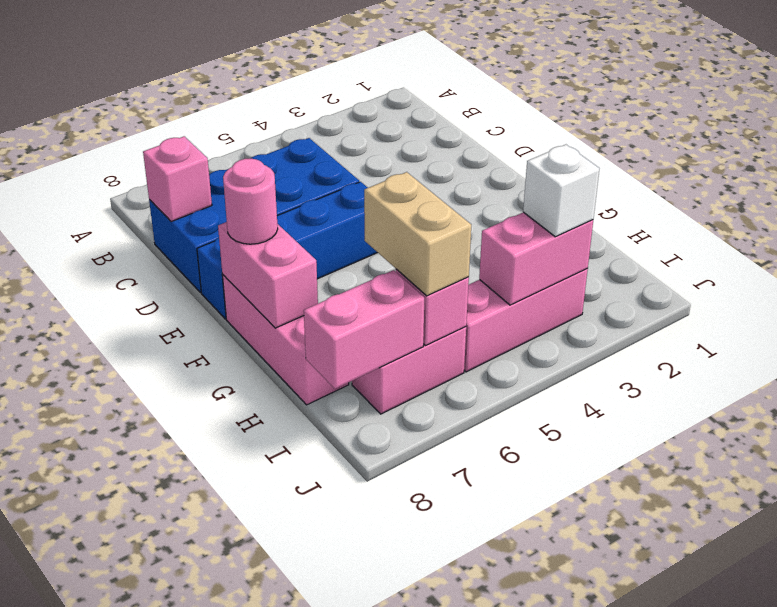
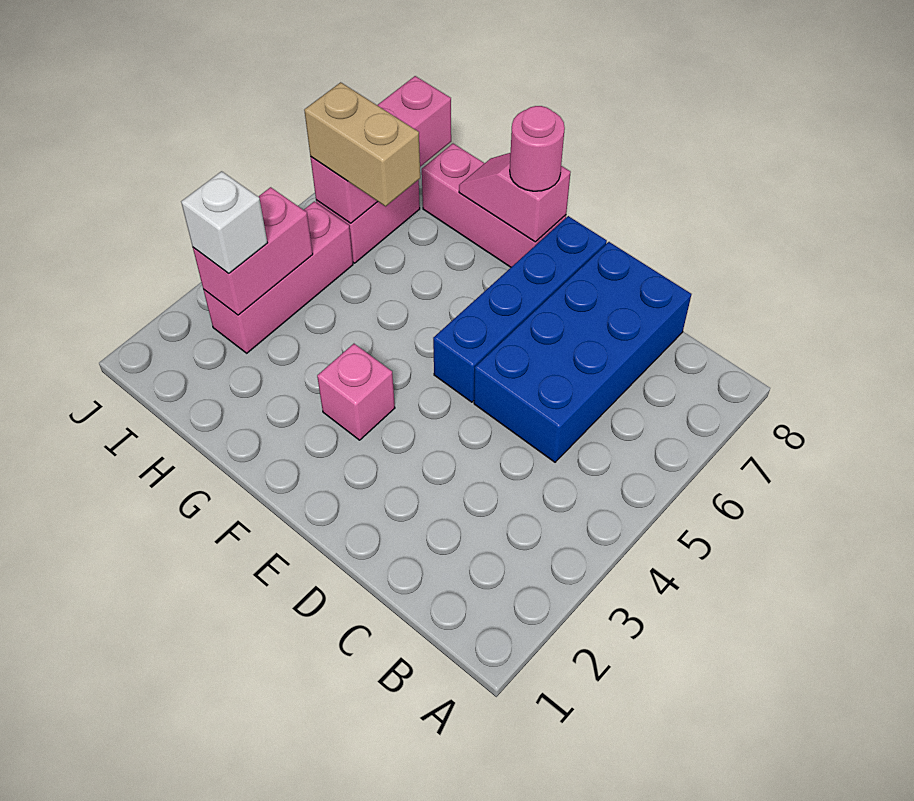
pink 1x1 brick [143,136,212,221] -> pink 1x1 brick moved to [317,344,395,440]
pink 1x2 brick [218,222,318,328] -> pink 1x2 slope [459,153,571,242]

